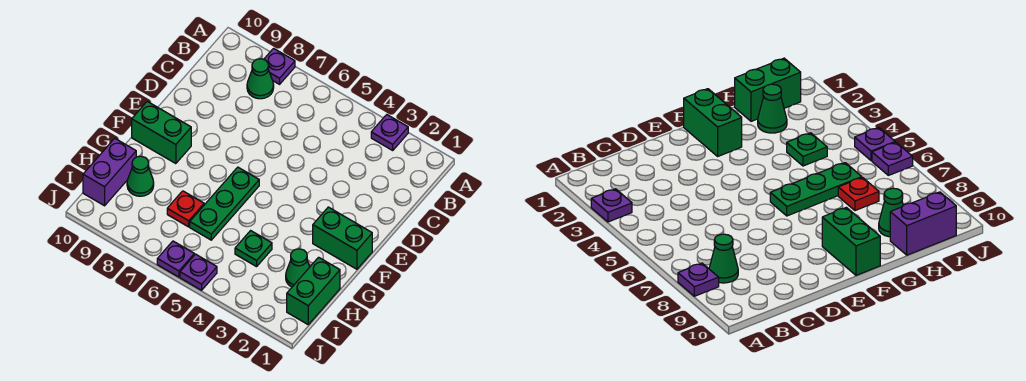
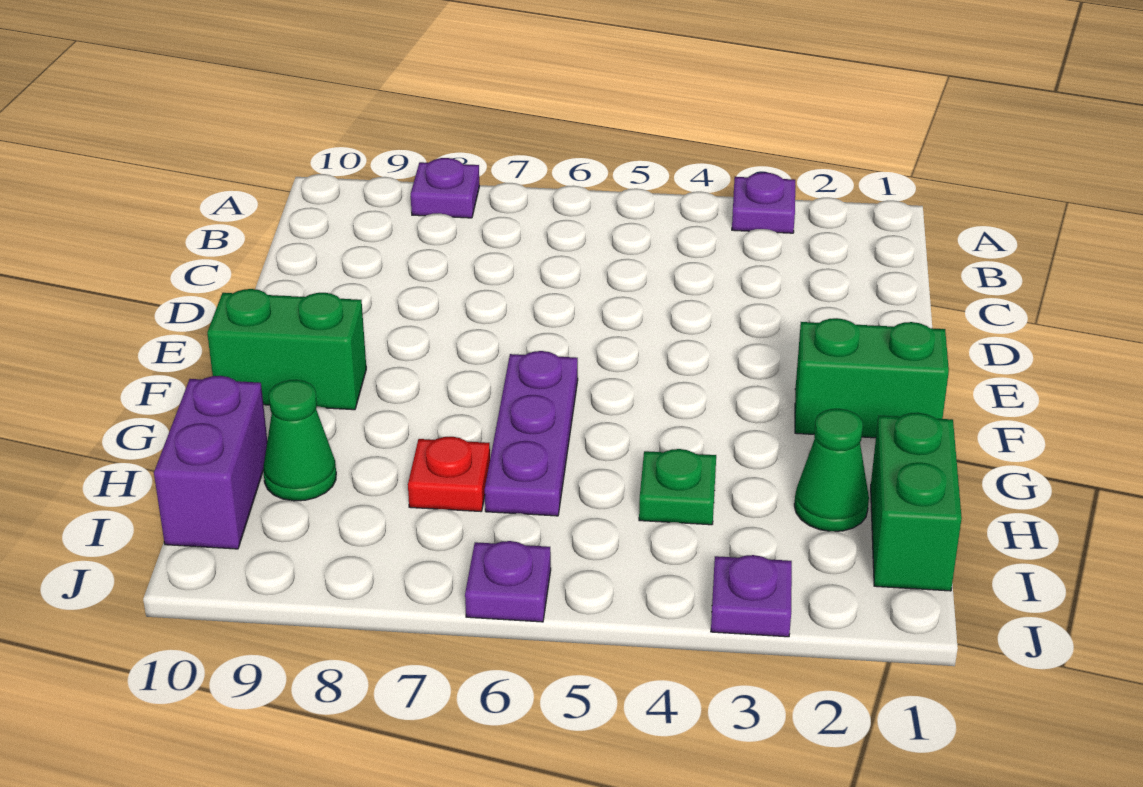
green 1x1 cone [247,59,274,99] -> none
green 1x3 plate [190,167,259,240] -> purple 1x3 plate [485,351,578,516]
purple 1x1 plate [180,254,217,290] -> purple 1x1 plate moved to [711,555,792,637]

